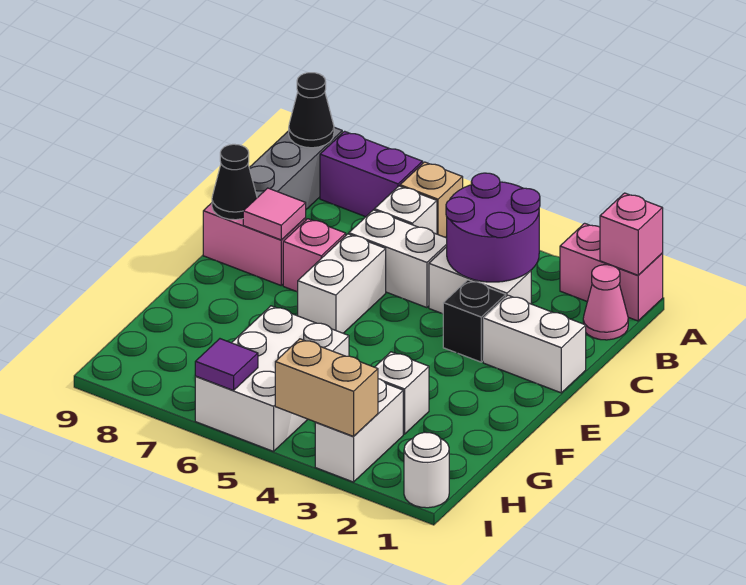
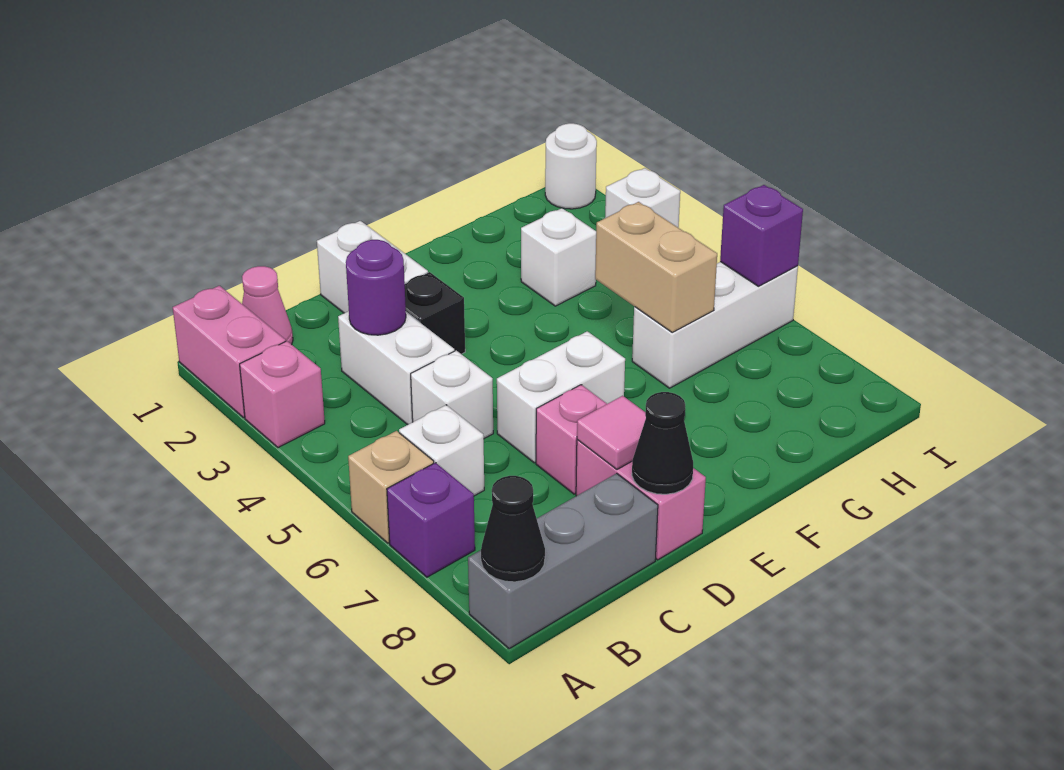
pink 1x1 brick [600,193,663,275] -> pink 1x1 brick moved to [240,341,325,448]
purple 1x2 brick [320,131,423,217] -> purple 1x1 brick [387,463,475,577]
purple 2x2 round brick [446,173,540,282] -> purple 1x1 round brick [346,240,406,335]
white 1x2 brick [349,210,447,308] -> white 1x1 brick [411,351,493,438]
white 2x3 brick [195,306,349,451] -> white 1x3 brick [632,262,798,388]
white 1x2 brick [315,379,403,482] -> white 1x1 brick [605,168,680,228]
tan 1x2 brick [275,339,378,436] -> tan 1x2 brick moved to [595,202,717,332]
purple 1x1 tile [195,339,258,390] -> purple 1x1 brick [720,185,803,286]

